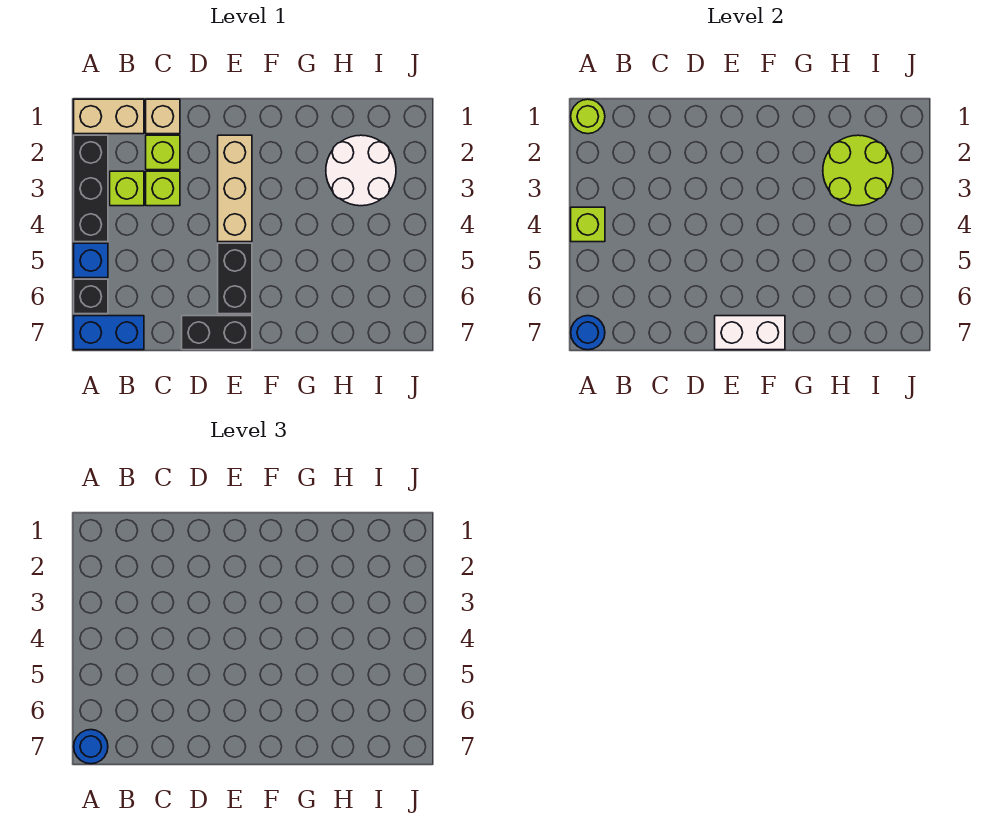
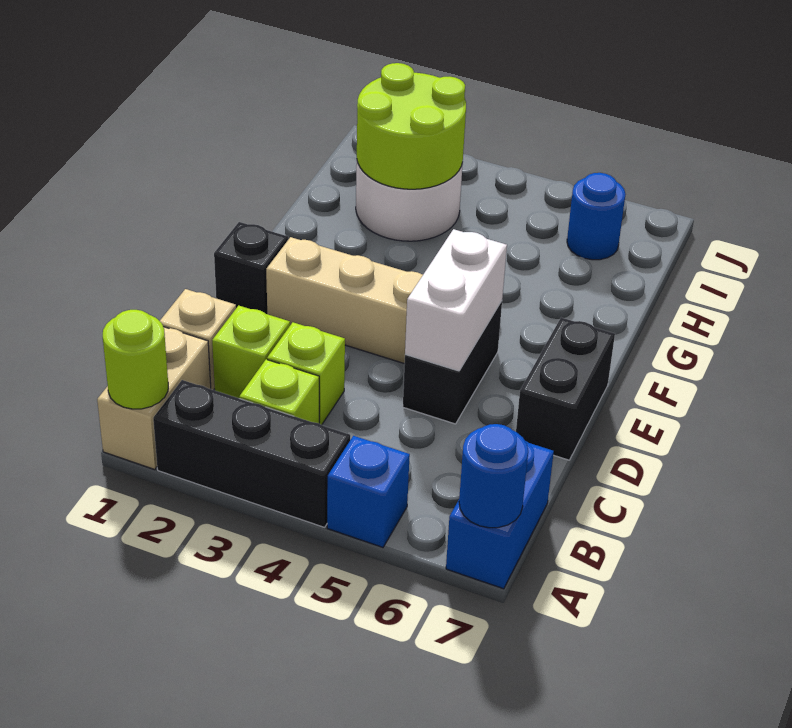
lime 1x1 brick [571,207,605,242] -> none
black 1x1 brick [74,279,108,314] -> black 1x1 brick moved to [214,222,288,314]
blue 1x1 round brick [74,730,108,764] -> blue 1x1 round brick moved to [567,173,625,260]
black 1x2 brick [218,243,252,314] -> black 1x2 brick turned to [403,301,502,424]
white 1x2 brick [715,316,785,350] -> white 1x2 brick moved to [405,229,507,371]

